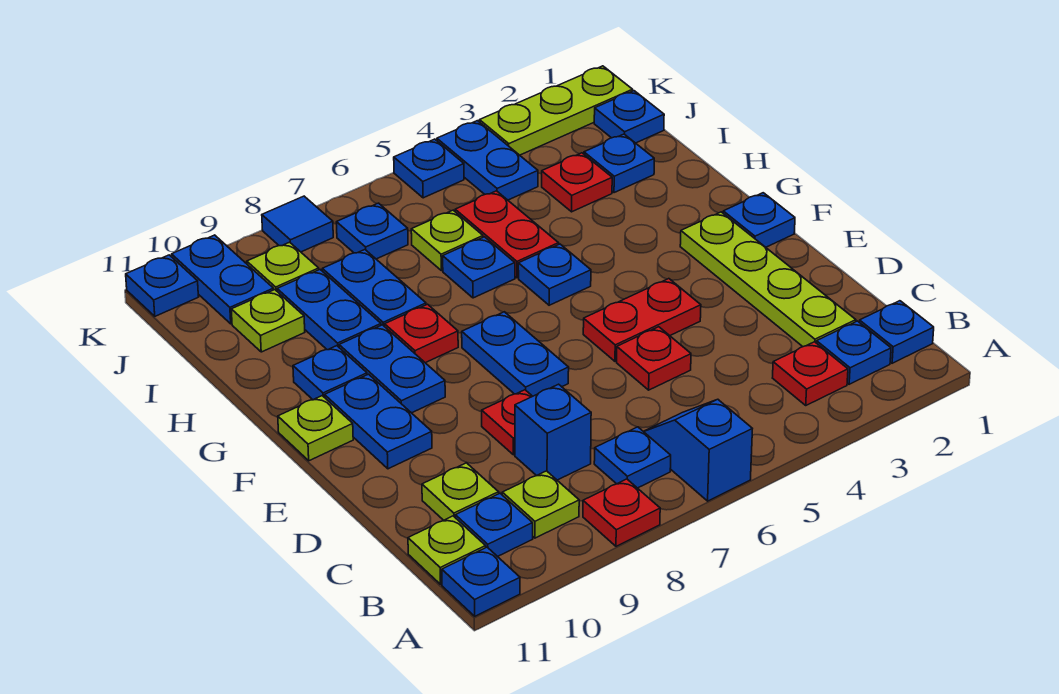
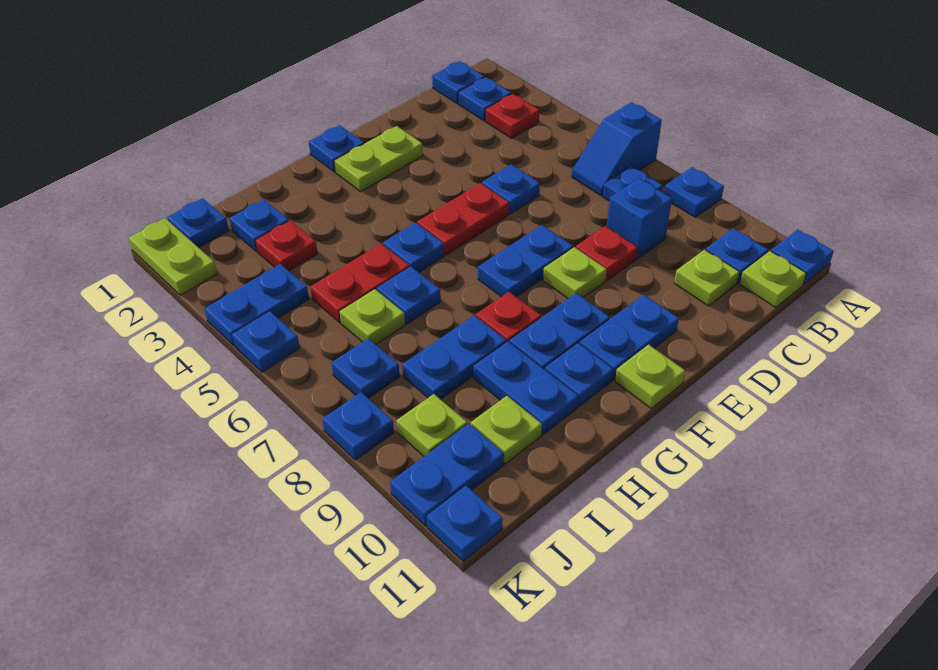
red 1x1 plate [583,479,660,546] -> blue 1x1 plate [664,167,724,217]
lime 1x1 plate [502,471,579,538] -> lime 1x1 plate moved to [543,247,607,298]
lime 1x4 plate [680,212,856,347] -> lime 1x2 plate [334,126,423,191]
red 1x1 plate [617,327,691,390] -> blue 1x1 plate [482,164,540,214]
red 1x2 plate [583,279,701,361] -> red 1x2 plate turned to [417,183,509,255]
blue 1x2 plate [277,270,381,350] -> blue 1x2 plate turned to [473,342,578,435]
lime 1x3 plate [479,66,633,155] -> lime 1x2 plate [129,218,217,295]
blue 1x1 tile [262,196,333,252] -> blue 1x1 plate [322,392,394,460]

